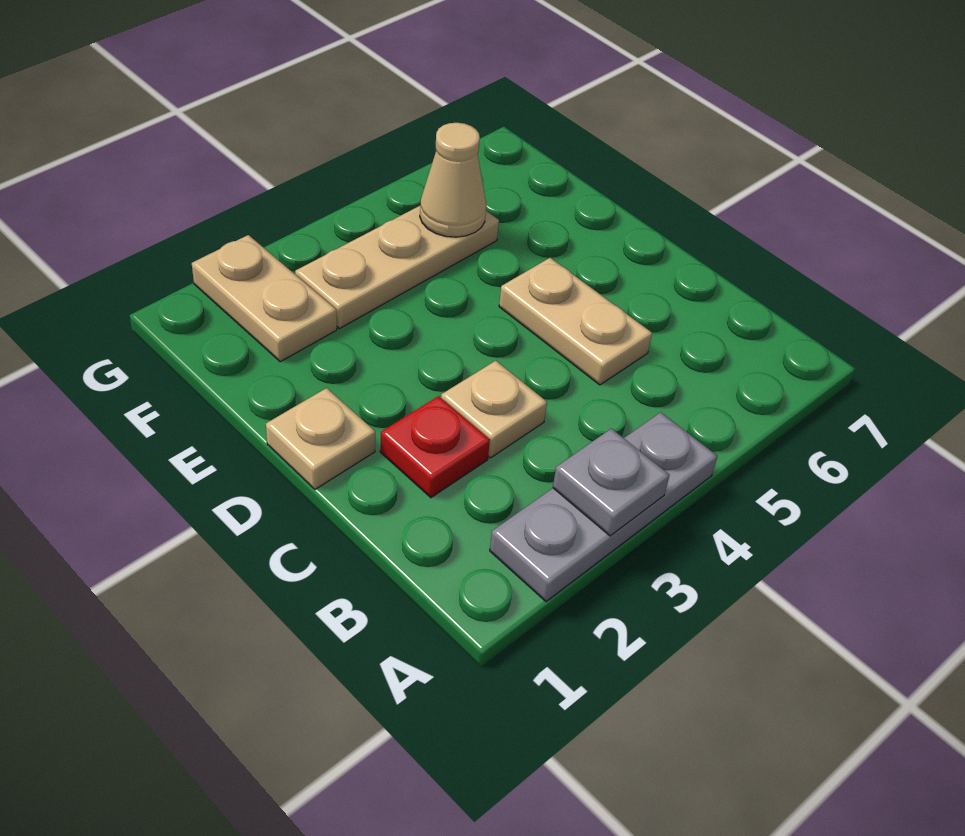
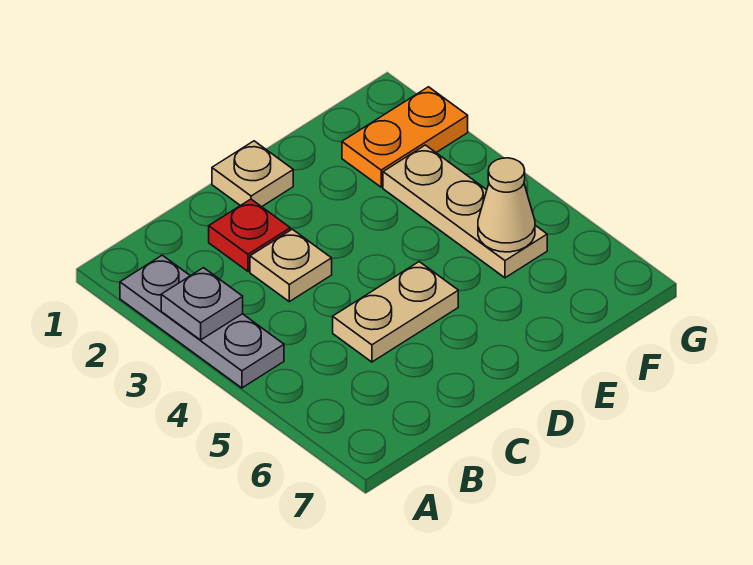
tan 1x2 plate [192,235,337,362] -> orange 1x2 plate [342,87,468,187]

